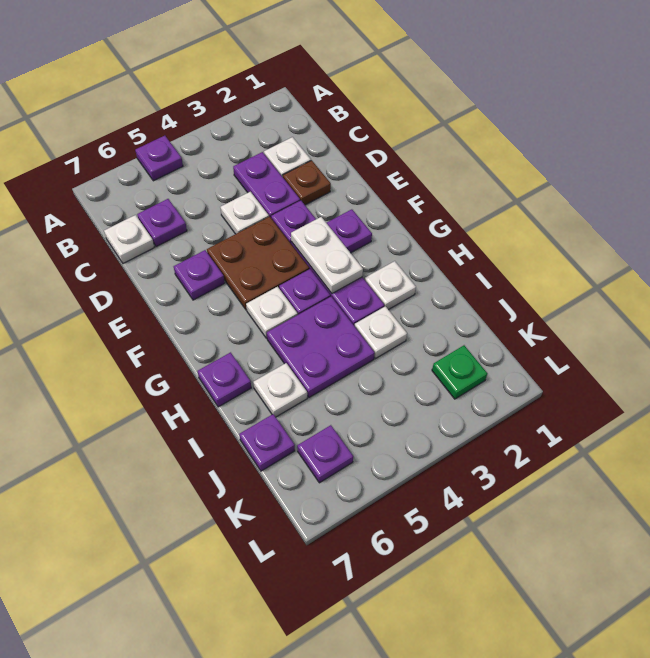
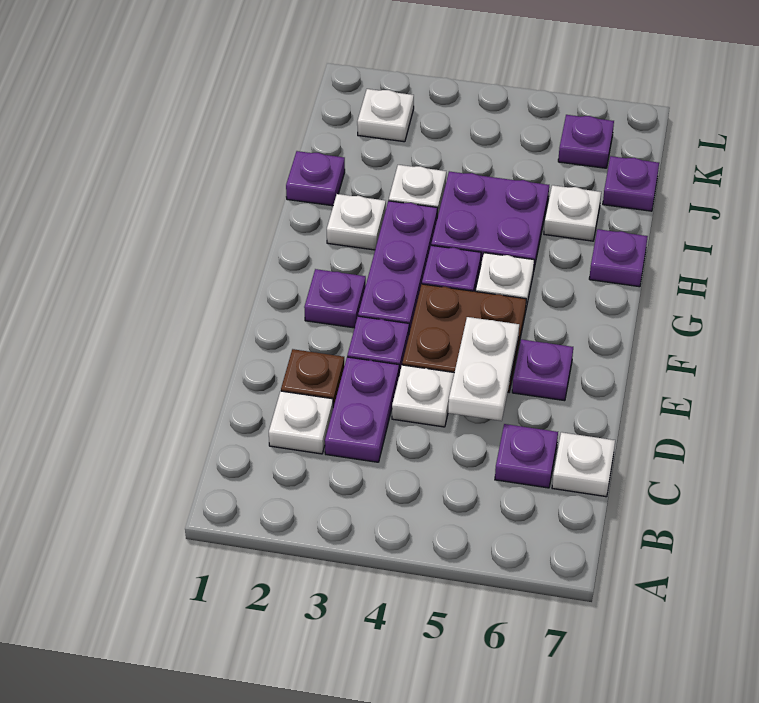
purple 1x1 plate [135,136,183,181] -> purple 1x1 plate moved to [286,151,345,206]
white 1x2 plate [291,217,363,293] -> white 1x2 plate moved to [448,317,519,421]
green 1x1 plate [432,345,487,399] -> white 1x1 plate [357,89,414,142]

